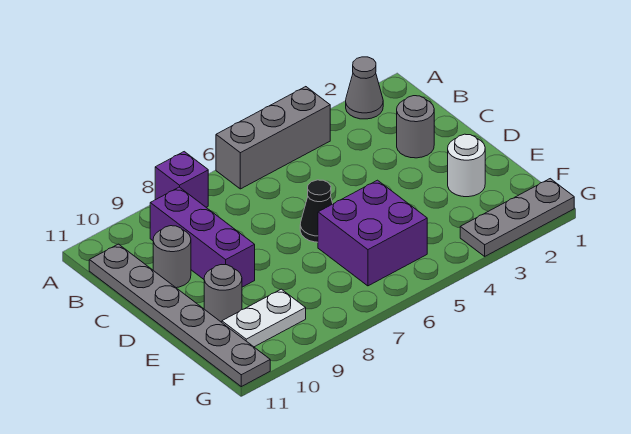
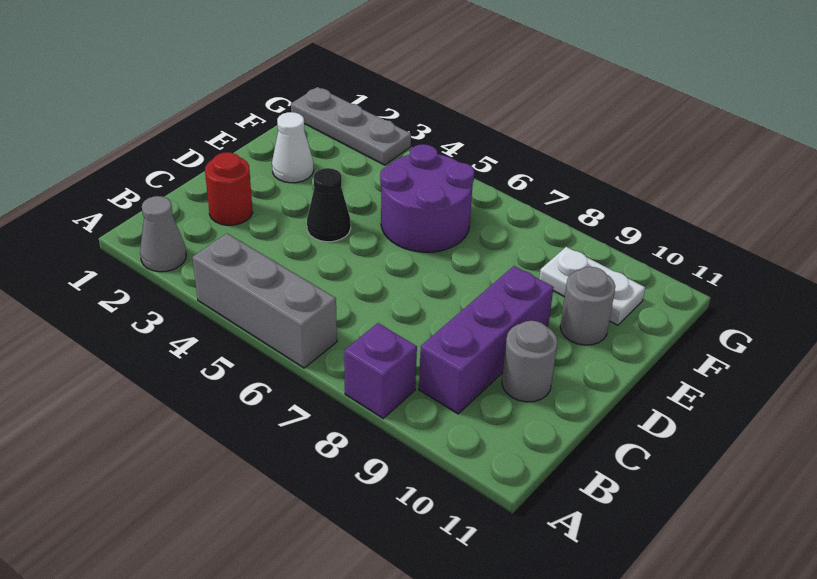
grey 1x6 plate [89,244,270,387] -> none
grey 1x1 round brick [397,96,434,158] -> red 1x1 round brick [205,152,253,225]
black 1x1 cone [300,180,333,242] -> black 1x1 cone moved to [307,168,351,242]
white 1x1 round brick [448,134,485,197] -> white 1x1 cone [272,112,314,183]
purple 2x2 brick [318,180,427,286] -> purple 2x2 round brick [380,144,474,252]

